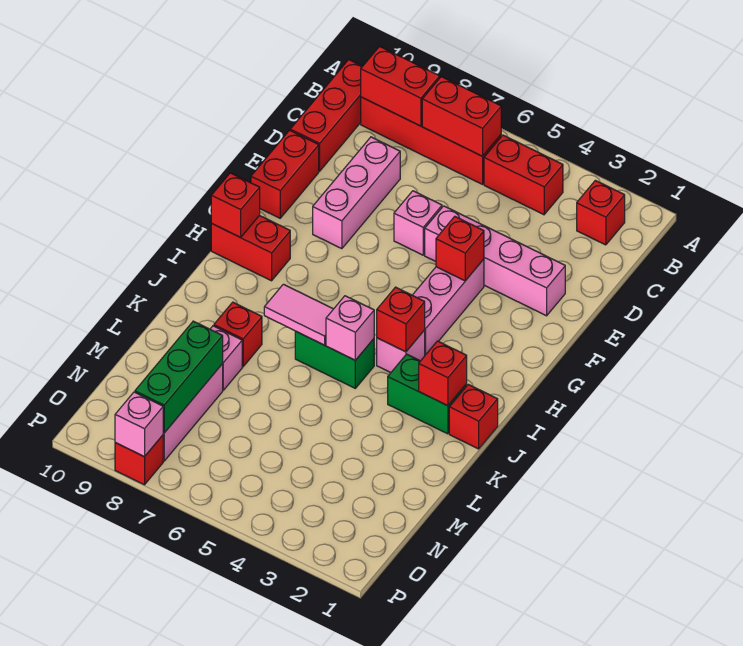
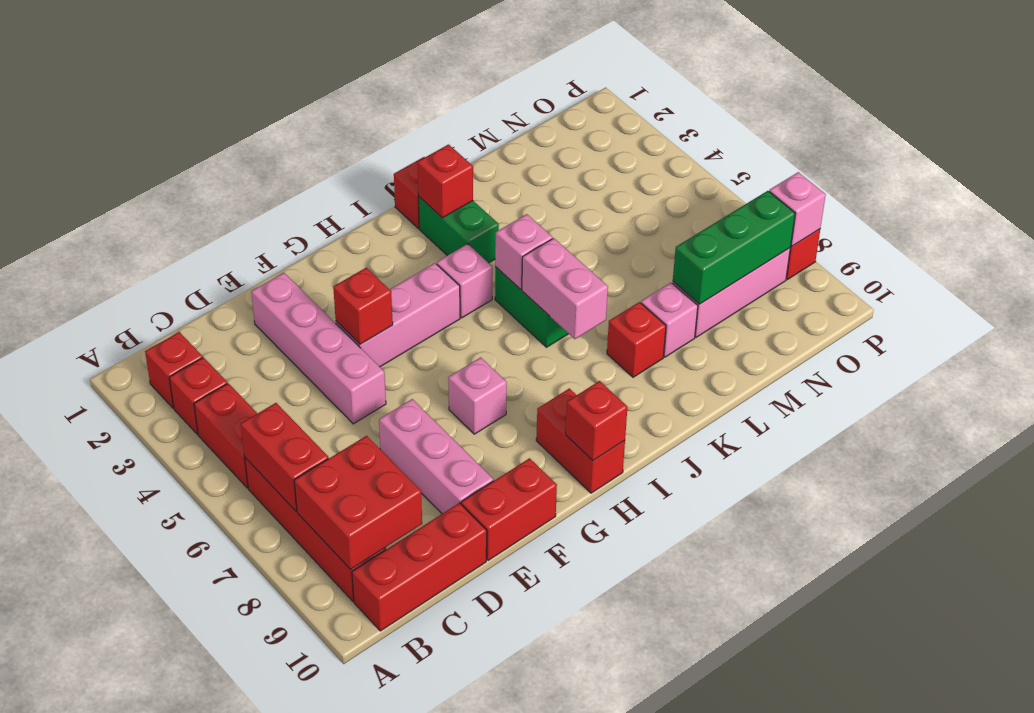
red 1x2 brick [361,46,440,126] -> red 2x2 brick [294,436,422,570]
pink 1x3 brick [313,137,400,249] -> pink 1x3 brick turned to [379,399,493,514]
pink 1x1 brick [394,191,442,255] -> pink 1x1 brick moved to [448,357,507,434]
red 1x1 brick [377,287,425,352] -> red 1x1 brick moved to [169,357,227,434]
pink 1x2 tile [264,284,333,345] -> pink 1x2 brick [522,238,608,339]

